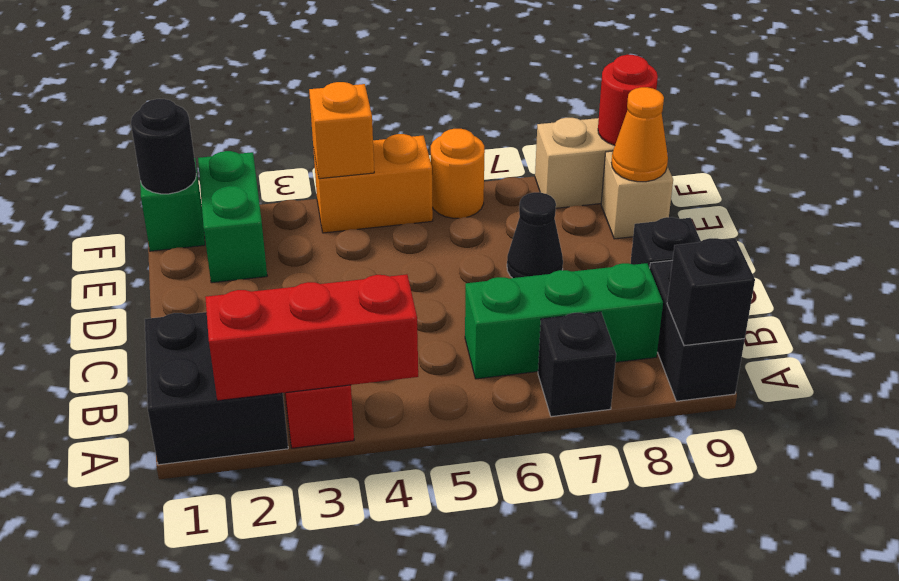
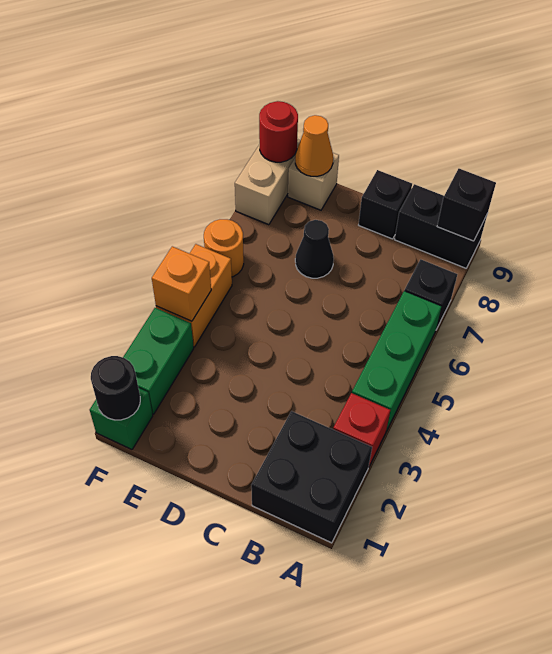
red 1x3 brick [205,274,418,401] -> none
green 1x3 brick [465,263,663,379] -> green 1x3 brick moved to [352,291,442,431]
green 1x2 brick [198,151,267,283] -> green 1x2 brick turned to [123,308,194,414]

